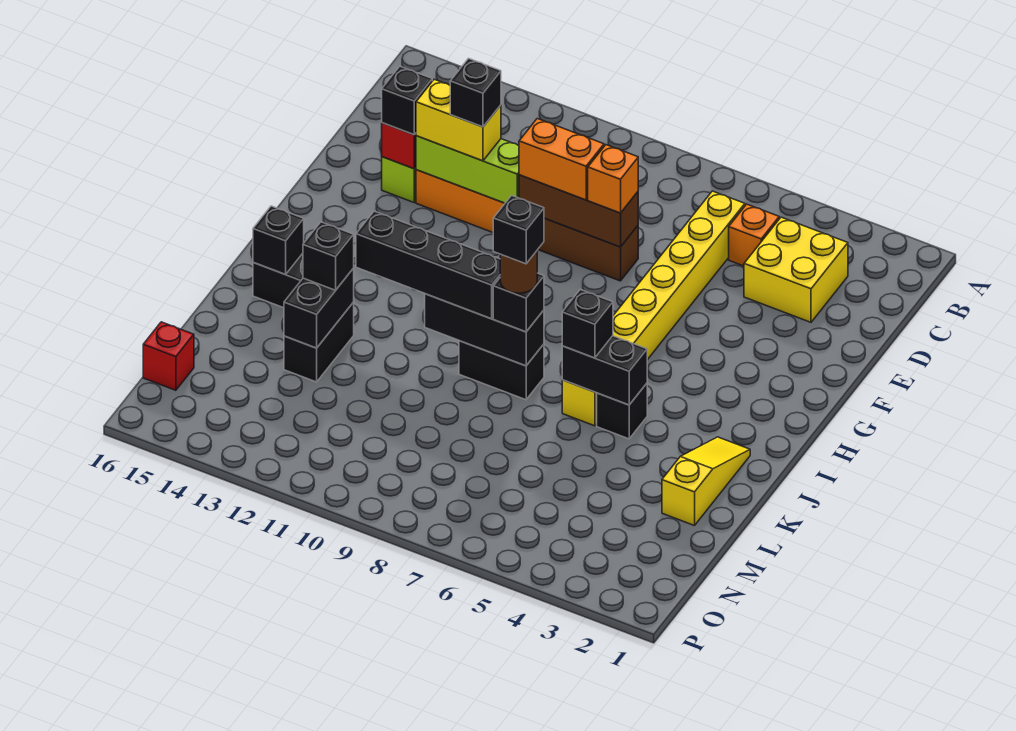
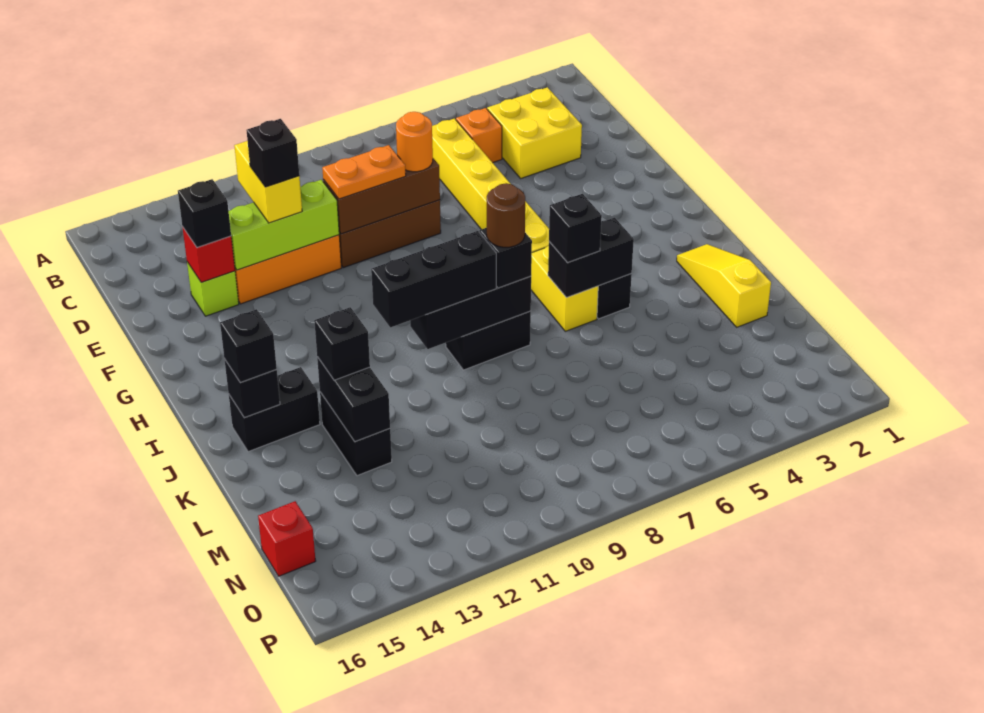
orange 1x1 brick [588,145,638,213] -> orange 1x1 round brick [396,112,433,172]
orange 1x2 brick [519,119,604,200] -> orange 1x2 plate [322,145,406,199]
yellow 1x2 brick [416,79,501,161] -> yellow 1x2 brick turned to [234,141,302,223]
black 1x1 brick [493,195,544,264] -> black 1x1 brick moved to [220,309,277,383]
black 1x4 brick [356,211,500,319] -> black 1x3 brick [371,231,496,327]

